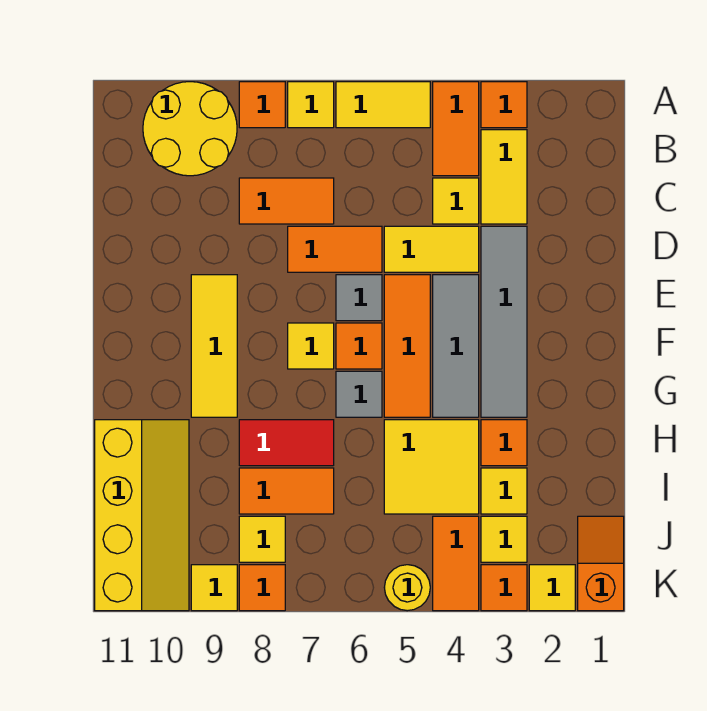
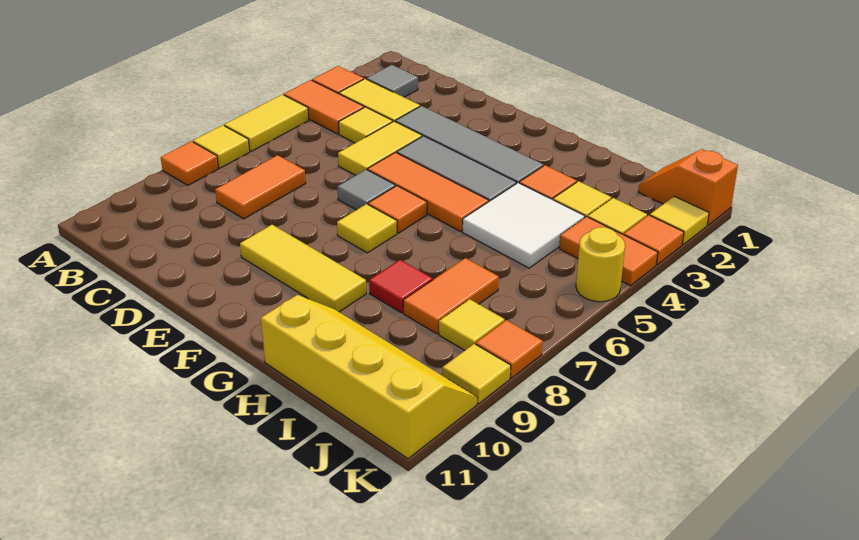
yellow 2x2 round brick [143,82,237,176] -> none
orange 1x2 tile [288,226,382,272] -> none
grey 1x1 tile [336,371,382,417] -> grey 1x1 tile moved to [366,65,418,97]
yellow 2x2 tile [384,420,479,514] -> white 2x2 tile [462,183,585,268]
red 1x2 tile [239,420,334,466] -> red 1x1 tile [369,260,433,313]

